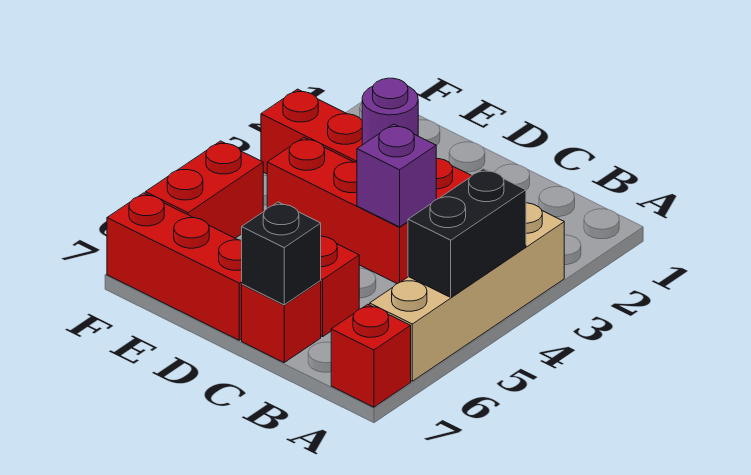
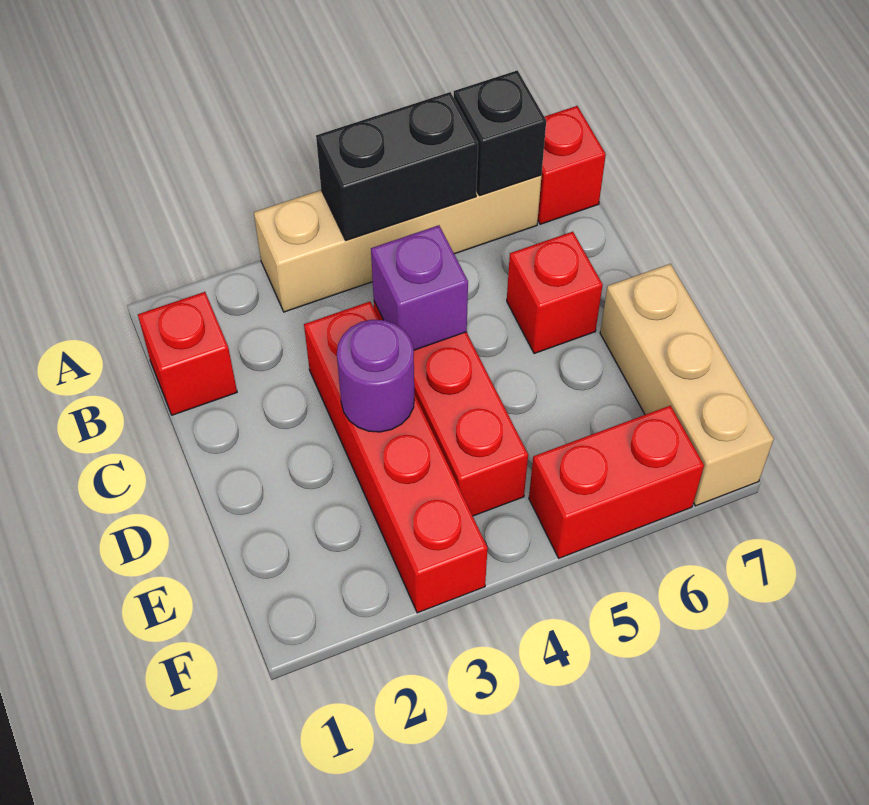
red 1x1 brick [242,281,321,362] -> red 1x1 brick moved to [138,292,237,415]
black 1x1 brick [242,202,321,305] -> black 1x1 brick moved to [454,70,546,196]
red 1x3 brick [107,193,242,340] -> tan 1x3 brick [600,264,774,506]

